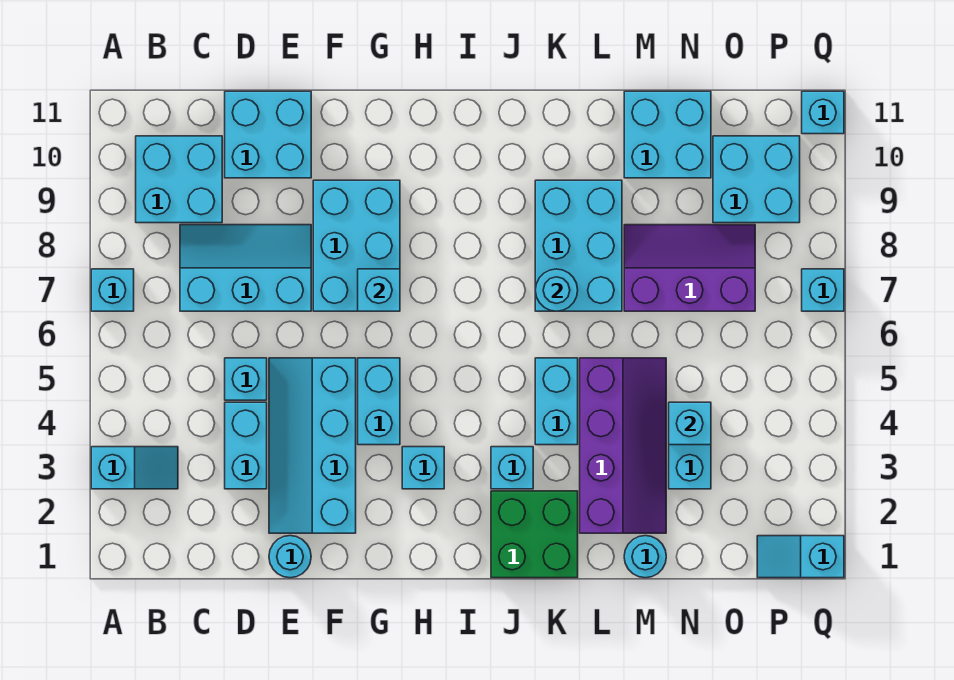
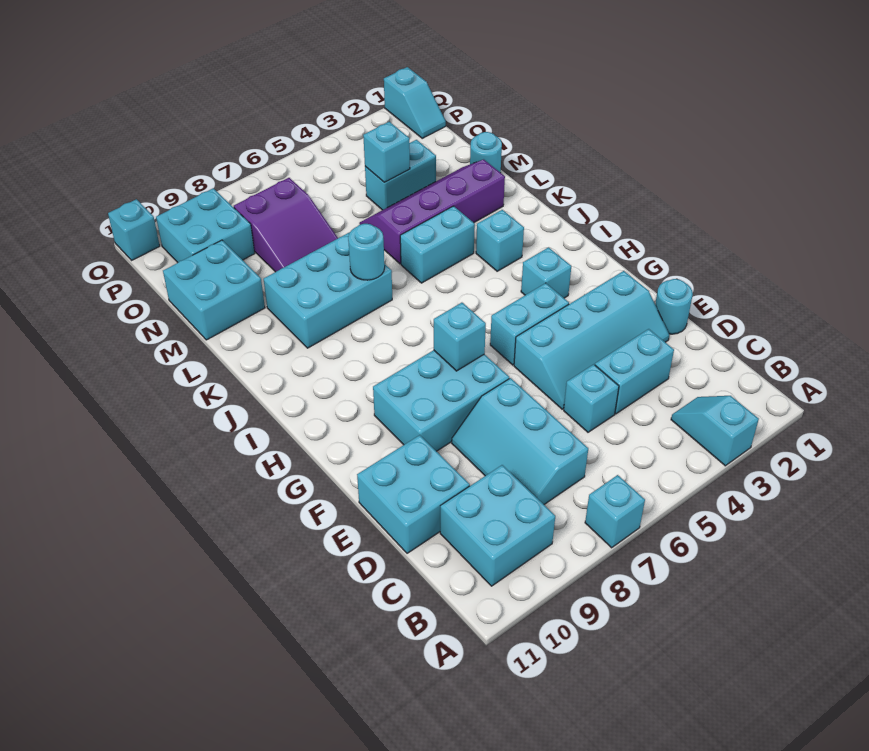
green 2x2 brick [491,491,578,578] -> none
purple 2x3 slope [624,225,755,311] -> purple 2x3 slope turned to [234,178,338,272]
cyan 1x1 brick [802,269,844,311] -> none

